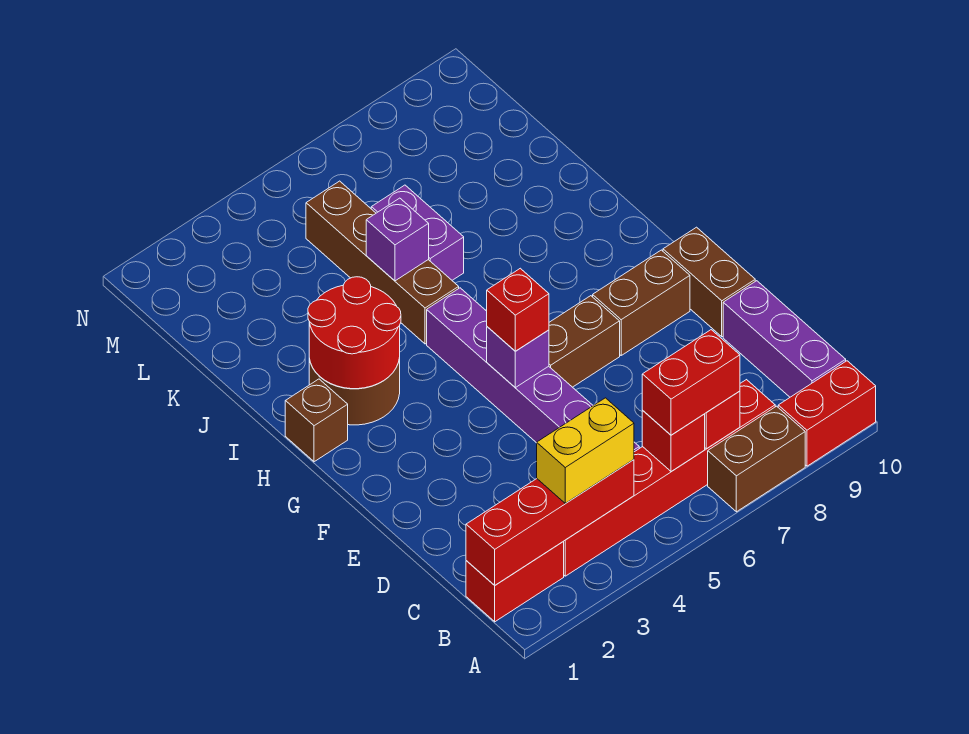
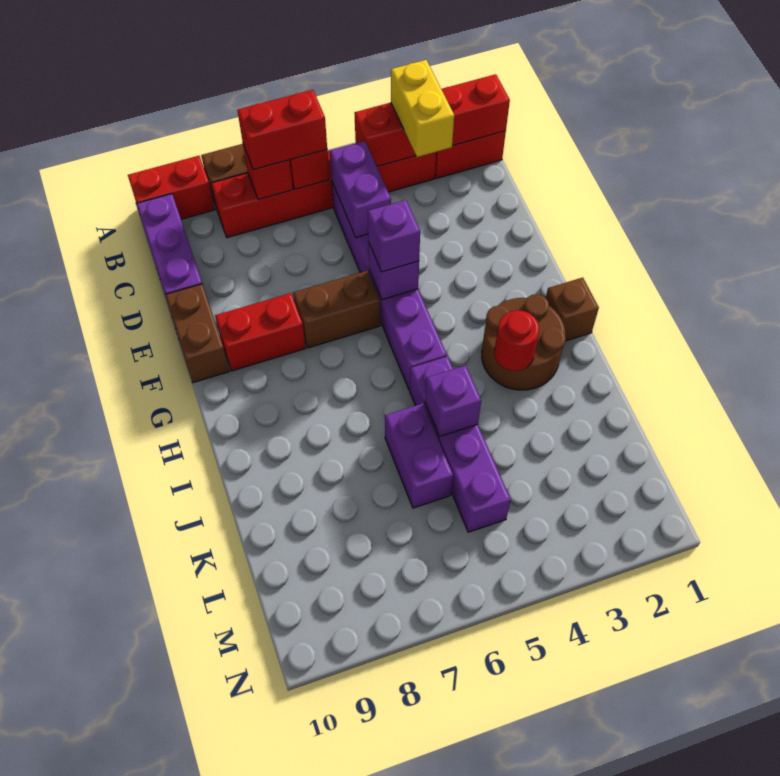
yellow 1x2 brick [537,398,634,504] -> yellow 1x2 brick turned to [391,60,454,157]
none -> purple 1x2 brick [330,141,391,237]
red 1x1 brick [487,268,549,351] -> purple 1x1 brick [368,200,420,272]
brown 1x2 brick [593,250,690,355] -> red 1x2 brick [215,293,306,371]
red 2x2 round brick [308,277,401,389] -> red 1x1 round brick [494,310,539,371]
brown 1x4 brick [306,181,459,344] -> purple 1x4 brick [410,356,511,532]

